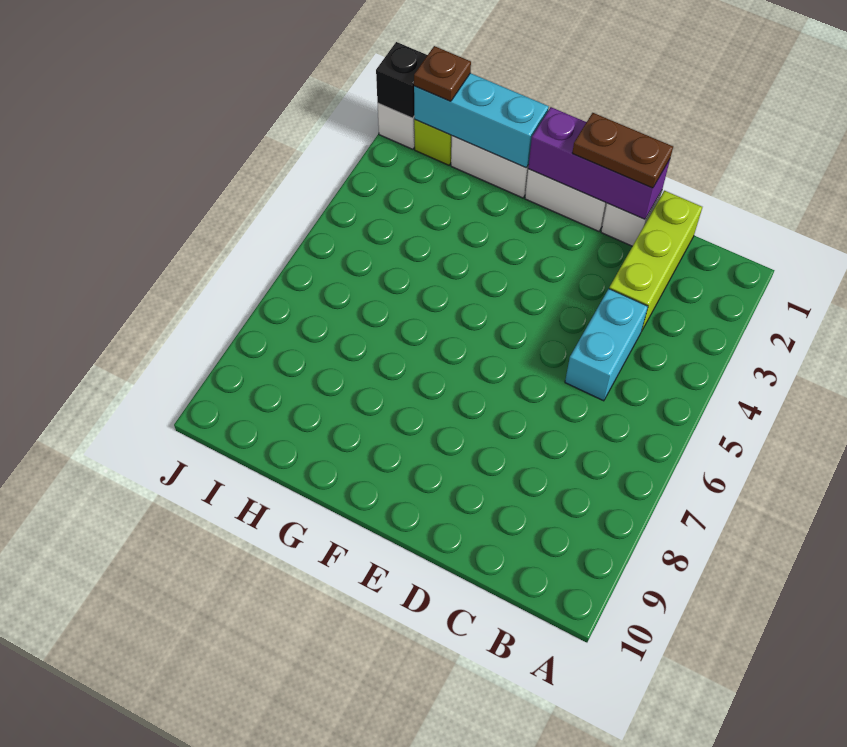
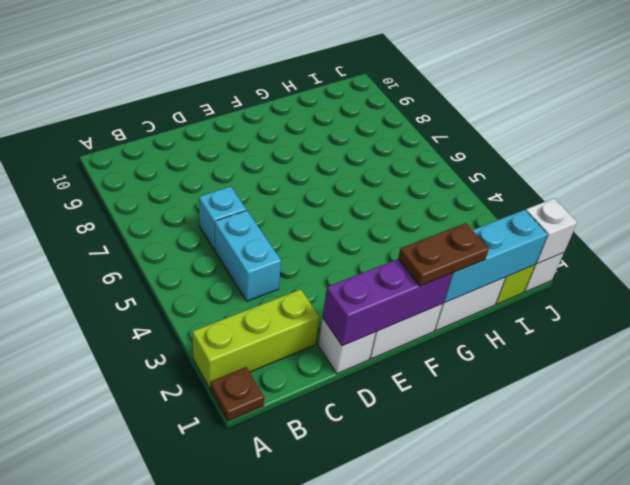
lime 1x3 brick [609,191,702,331] -> lime 1x3 brick turned to [192,289,320,388]
none -> cyan 1x1 brick [199,186,246,249]
brown 1x2 plate [572,113,673,188] -> brown 1x2 plate moved to [398,223,489,286]
brown 1x1 plate [414,46,471,101] -> brown 1x1 plate moved to [210,367,264,421]
black 1x1 brick [376,42,427,118] -> white 1x1 brick [526,198,577,264]

